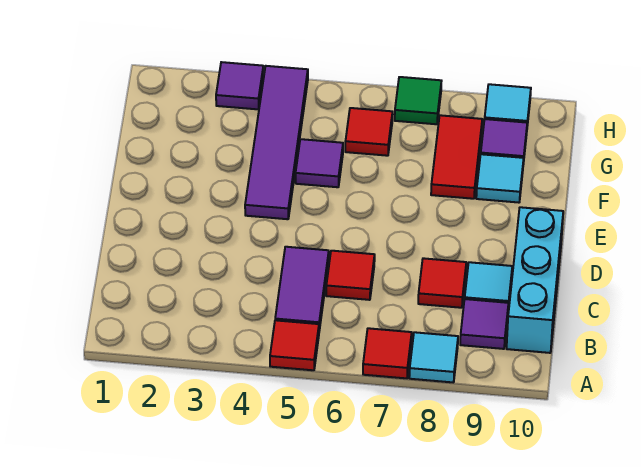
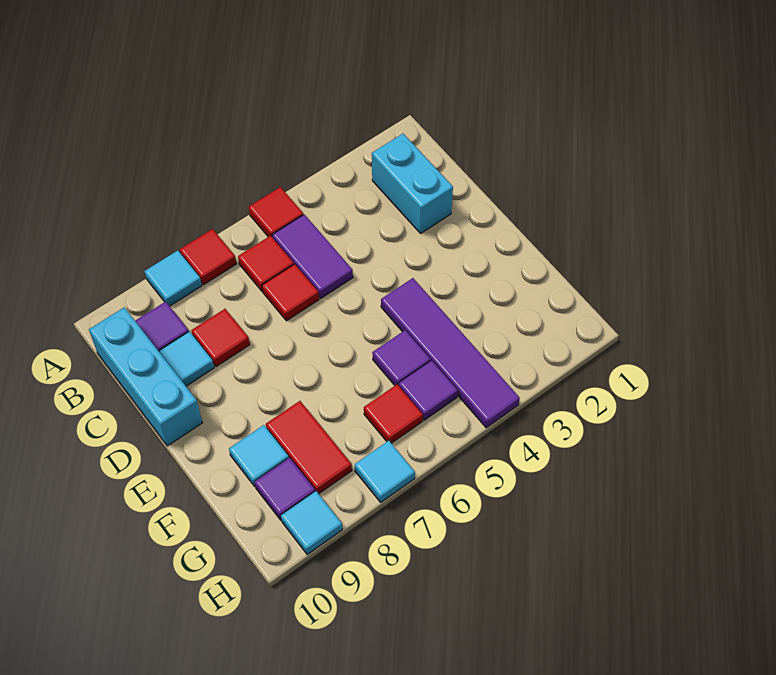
none -> cyan 1x2 brick [372,134,453,233]
none -> red 1x1 tile [238,236,294,292]
purple 1x1 tile [216,62,264,109] -> purple 1x1 tile moved to [399,361,458,420]
green 1x1 tile [395,77,441,124] -> cyan 1x1 tile [355,441,415,502]

